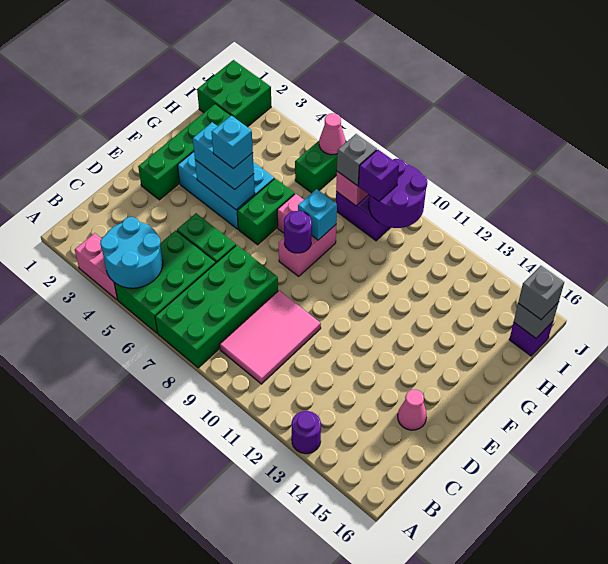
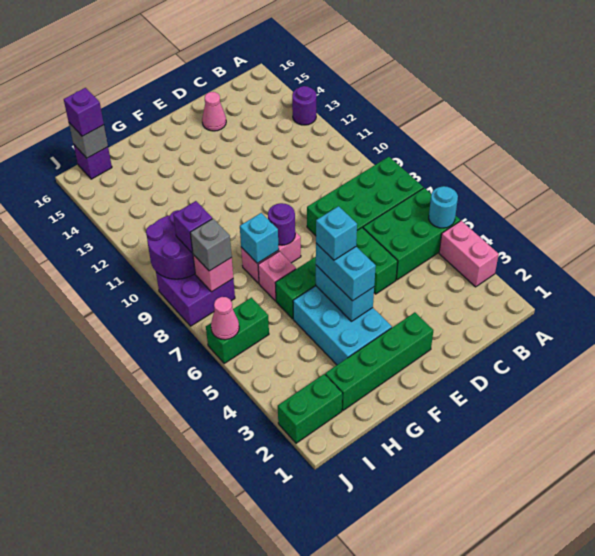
cyan 2x2 round brick [100,217,163,288] -> cyan 1x1 round brick [429,186,458,228]
pink 2x3 tile [220,290,321,384] -> none
green 2x2 brick [197,60,271,127] -> green 1x2 brick [278,374,342,443]
grey 1x1 brick [518,266,564,320] -> purple 1x1 brick [64,88,104,136]

